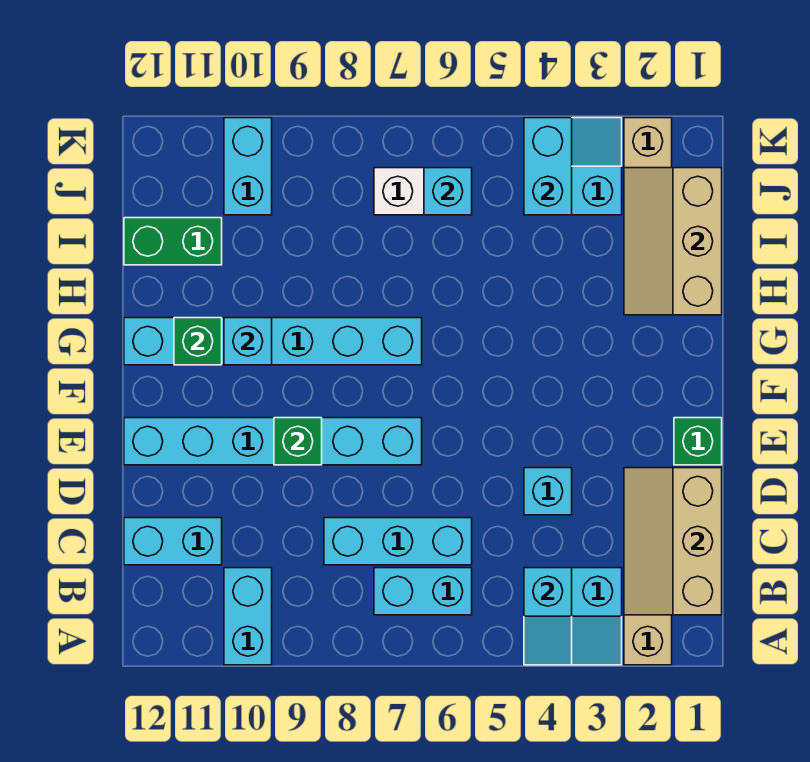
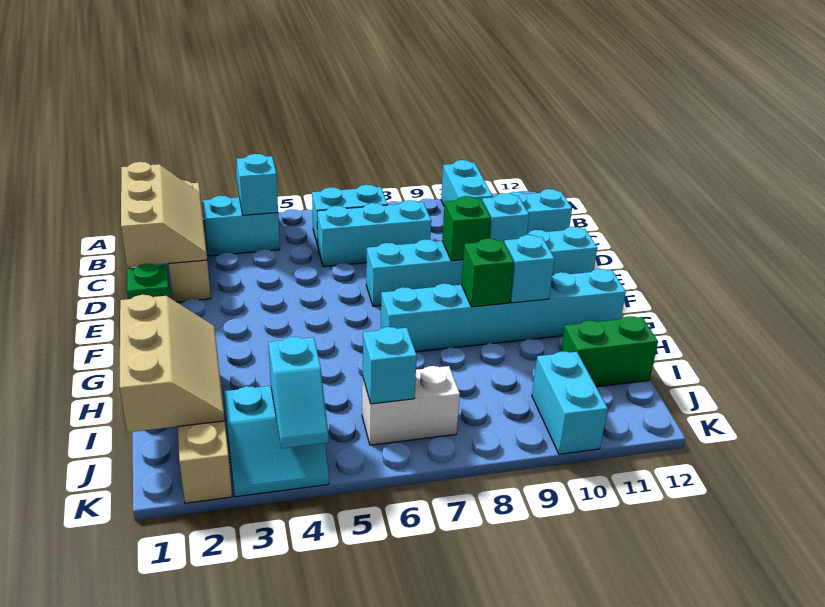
cyan 1x1 brick [524,468,572,515] -> cyan 1x1 brick moved to [482,193,529,242]
green 1x1 brick [174,318,222,365] -> green 1x1 brick moved to [461,239,514,307]
cyan 1x2 brick [524,118,572,215] -> cyan 1x2 slope [268,337,328,448]

